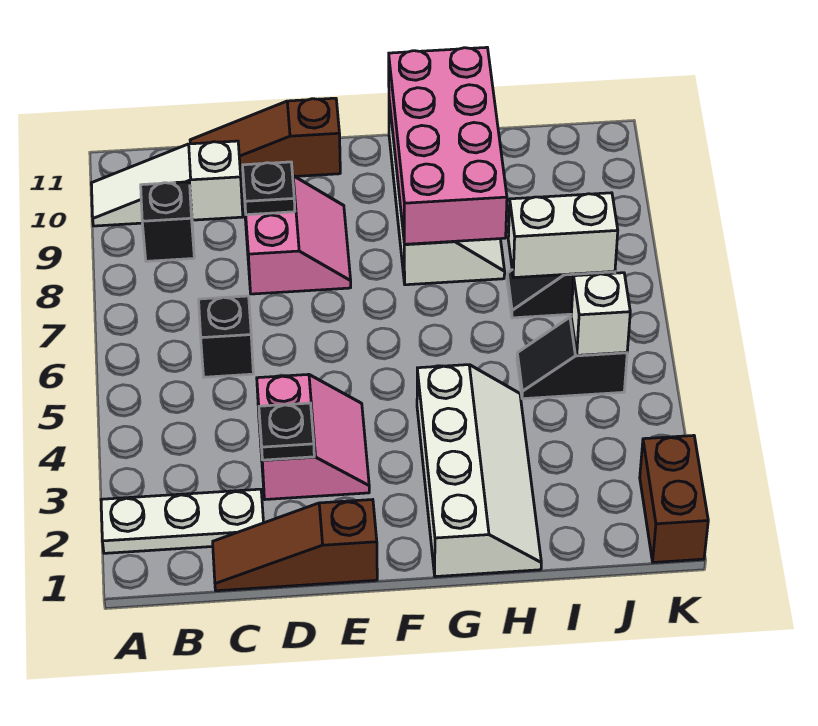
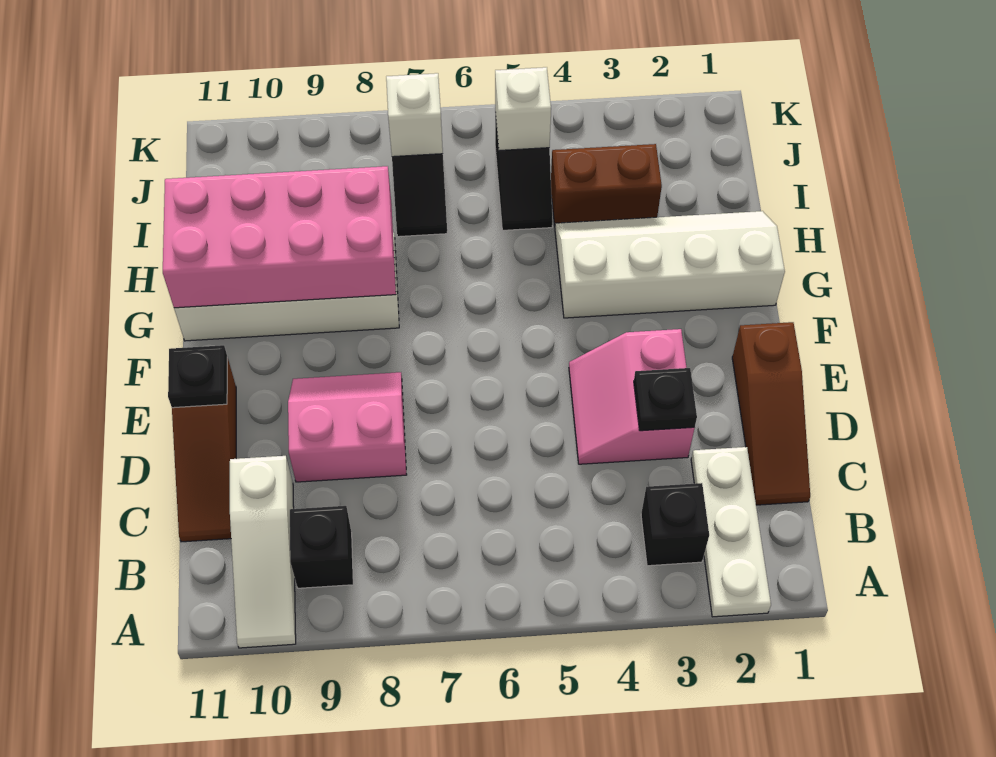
black 1x1 brick [199,296,253,377] -> black 1x1 brick moved to [641,483,709,566]
pink 2x2 slope [257,374,369,499] -> pink 2x2 slope turned to [569,329,695,464]
black 1x1 plate [243,162,295,215] -> black 1x1 plate moved to [168,345,227,408]
white 1x2 brick [508,193,618,278] -> white 1x1 brick [386,73,443,157]
brown 1x2 brick [640,435,708,562] -> brown 1x2 brick moved to [551,144,662,225]

